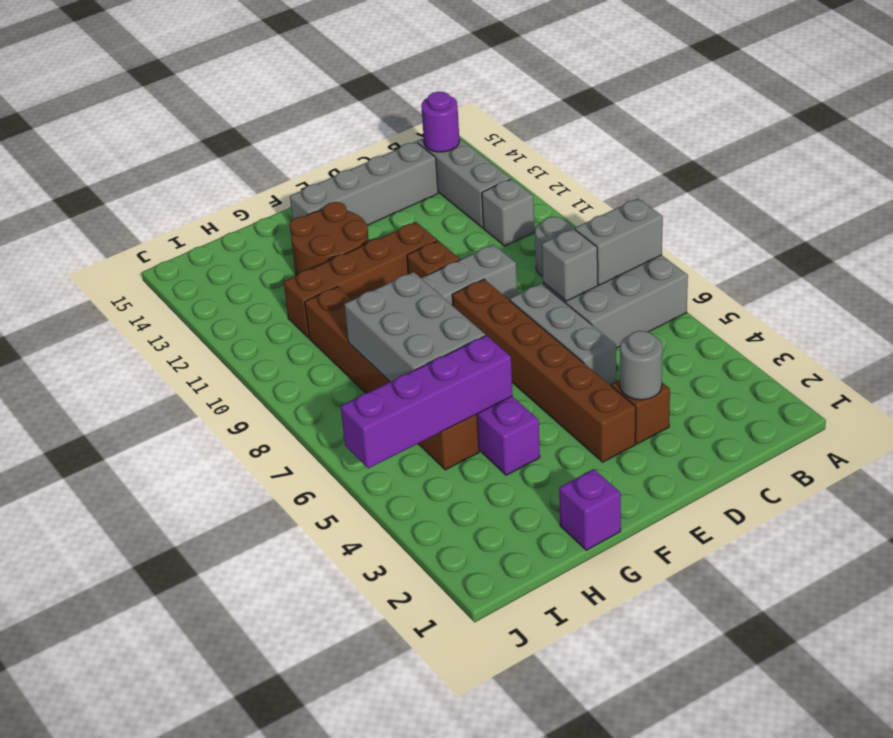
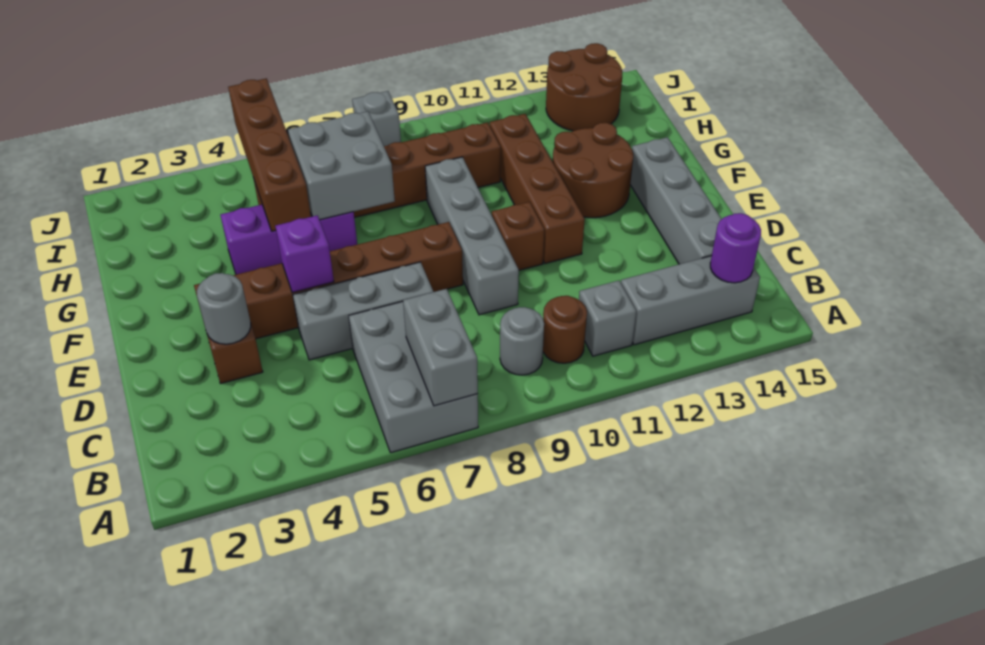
none -> brown 1x1 round brick [543,296,587,363]
grey 1x1 brick [542,229,598,301] -> grey 1x1 brick moved to [352,91,401,146]
purple 1x1 brick [559,469,621,550] -> purple 1x1 brick moved to [275,215,334,292]
purple 1x4 brick [341,336,513,468] -> brown 1x4 brick [228,78,311,231]
grey 2x3 brick [344,272,485,382] -> grey 2x2 brick [288,111,395,220]
none -> brown 2x2 round brick [546,43,622,131]

